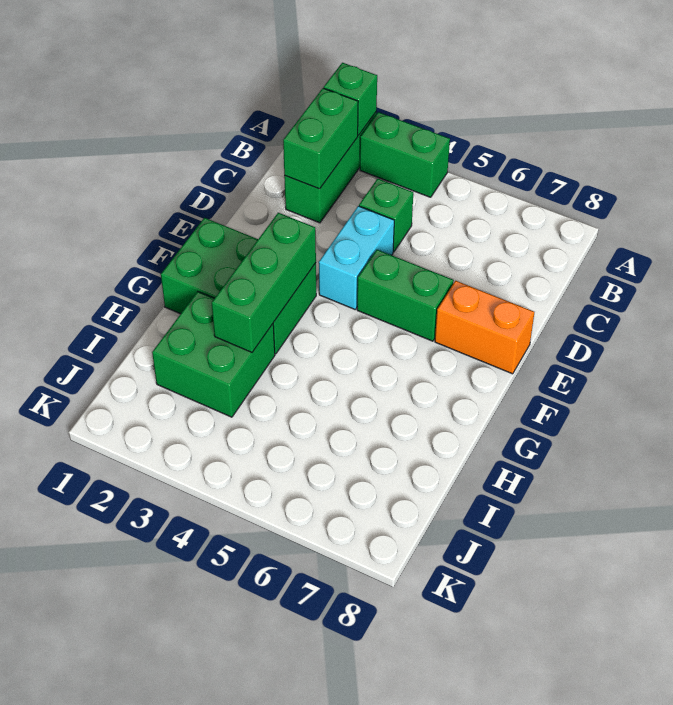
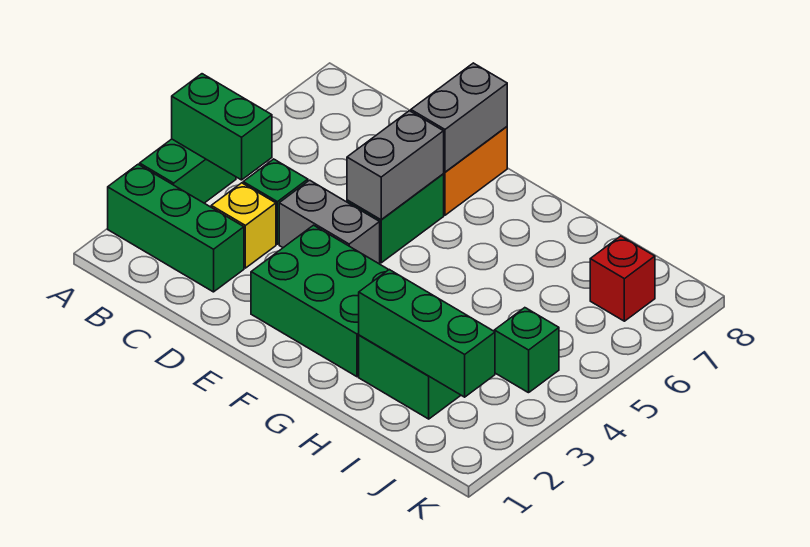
green 1x1 brick [324,63,377,135] -> green 1x1 brick moved to [494,308,559,393]
green 1x2 brick [283,88,358,189] -> green 1x2 brick moved to [172,74,272,180]
none -> yellow 1x1 brick [211,183,276,268]
cyan 1x2 brick [319,206,394,309] -> grey 1x2 brick [279,180,380,264]
none -> grey 1x2 brick [347,111,444,220]
none -> grey 1x2 brick [411,63,507,172]
green 2x3 brick [161,218,316,354] -> green 2x3 brick turned to [251,225,389,377]
green 1x3 brick [212,213,316,352] -> green 1x3 brick moved to [359,270,495,397]
none -> red 1x1 brick [590,236,655,321]

